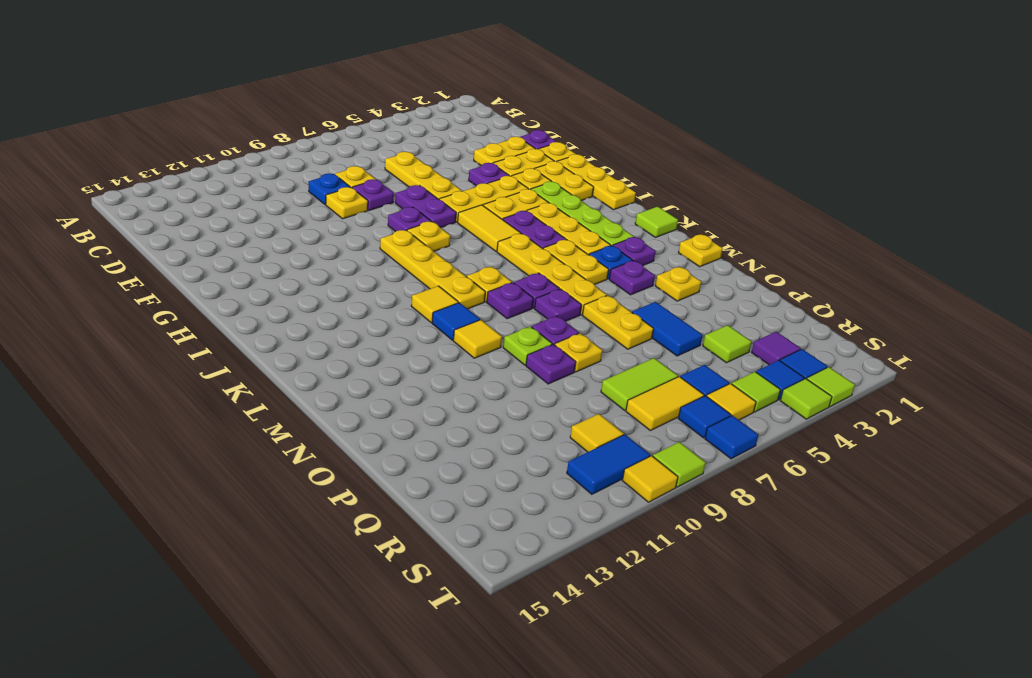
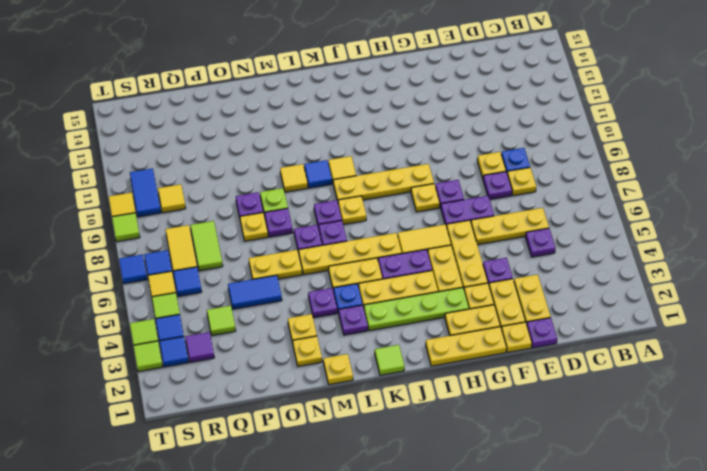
none -> purple 1x1 plate [525,228,556,257]
none -> yellow 1x1 plate [293,336,322,367]

